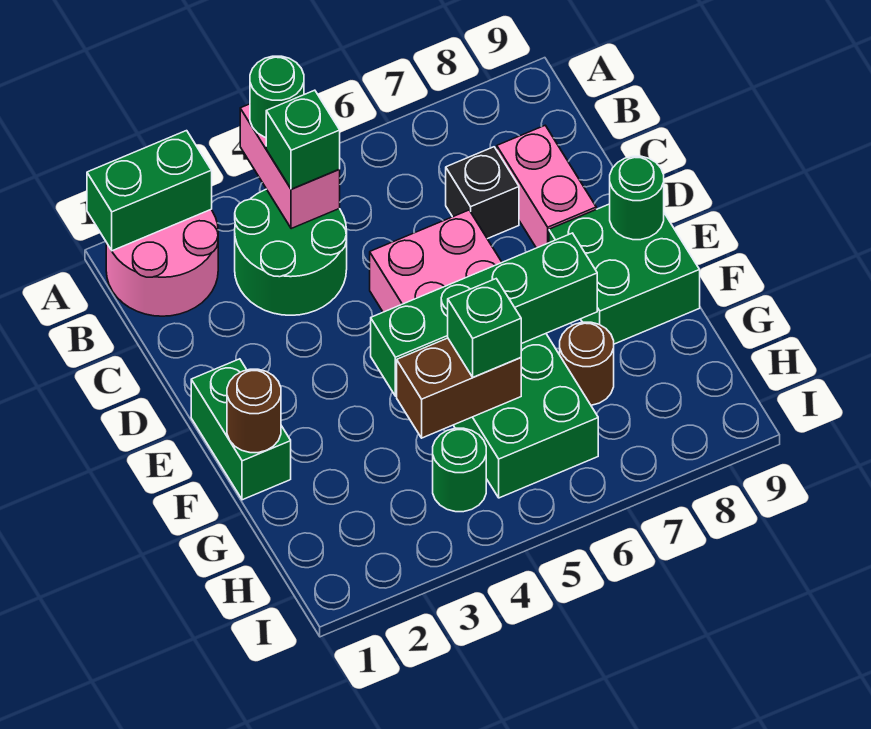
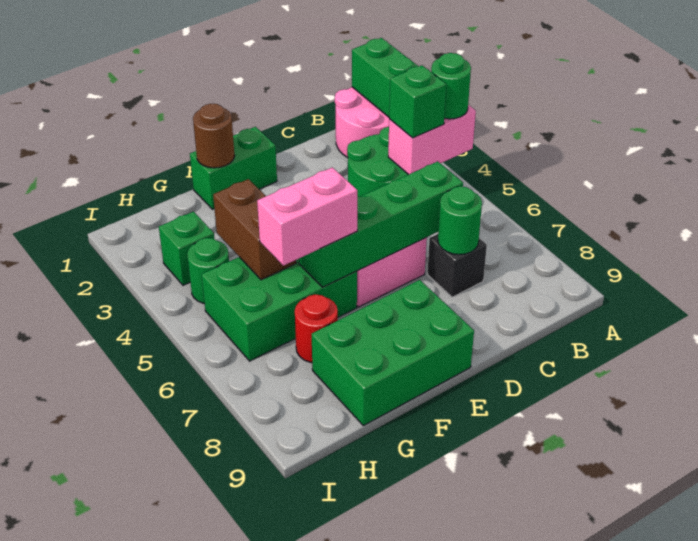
pink 1x2 brick [497,126,596,248] -> pink 1x2 brick moved to [257,167,357,266]
green 2x2 brick [549,204,700,344] -> green 2x3 brick [312,280,474,426]
green 1x1 round brick [610,156,664,240] -> green 1x1 round brick moved to [438,186,482,255]
green 1x4 brick [371,233,597,396] -> green 1x4 brick turned to [299,161,463,287]
green 1x1 brick [448,279,521,377] -> green 1x1 brick moved to [159,212,214,285]
brown 1x1 round brick [560,322,614,405] -> red 1x1 round brick [295,294,338,363]

